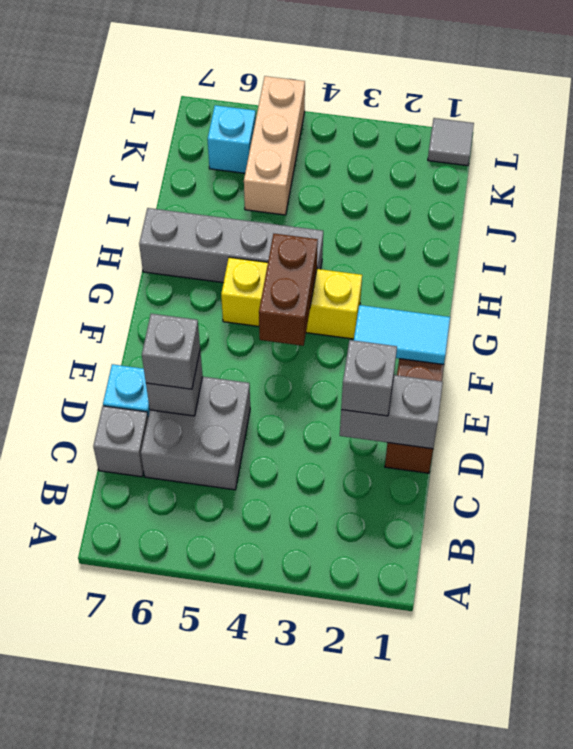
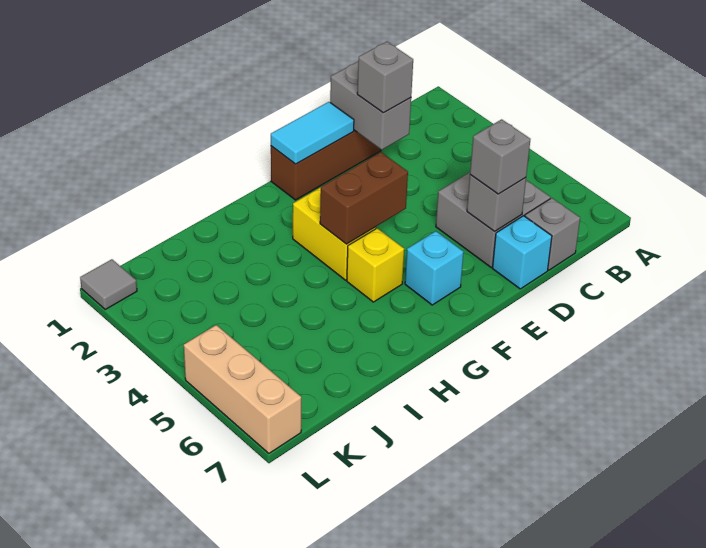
cyan 1x2 tile [354,305,450,365] -> cyan 1x2 tile turned to [271,102,354,164]
grey 1x4 brick [139,208,323,283] -> none
tan 1x3 brick [244,76,305,215] -> tan 1x3 brick turned to [184,325,301,453]
cyan 1x1 brick [208,105,256,173] -> cyan 1x1 brick moved to [405,231,463,305]

